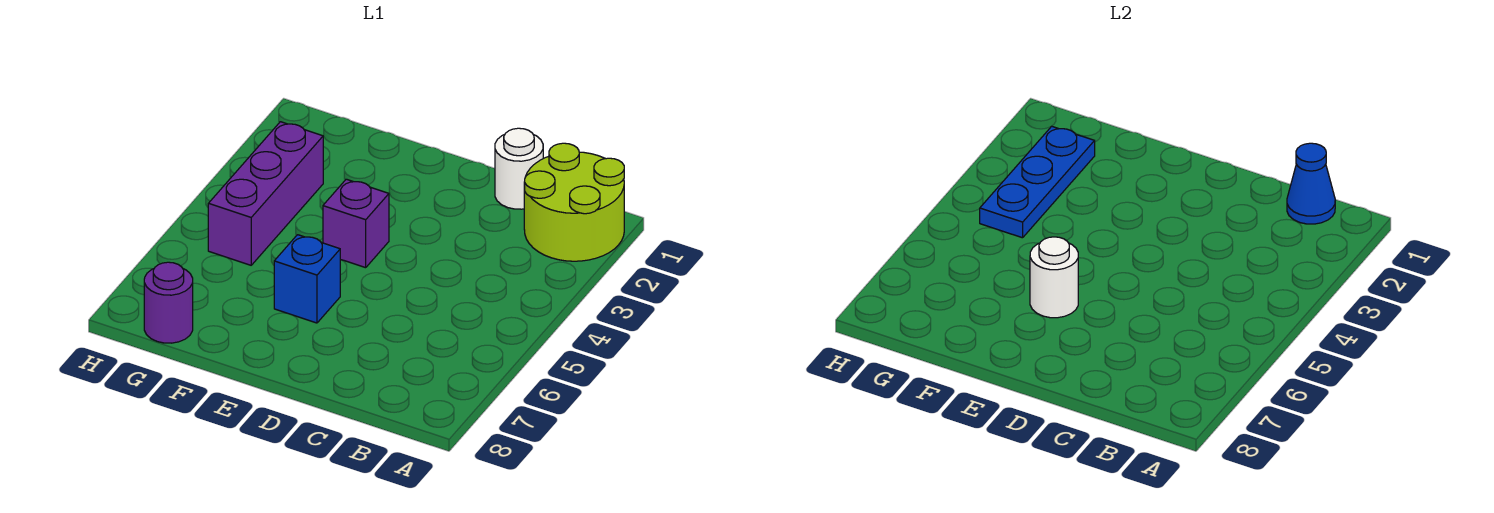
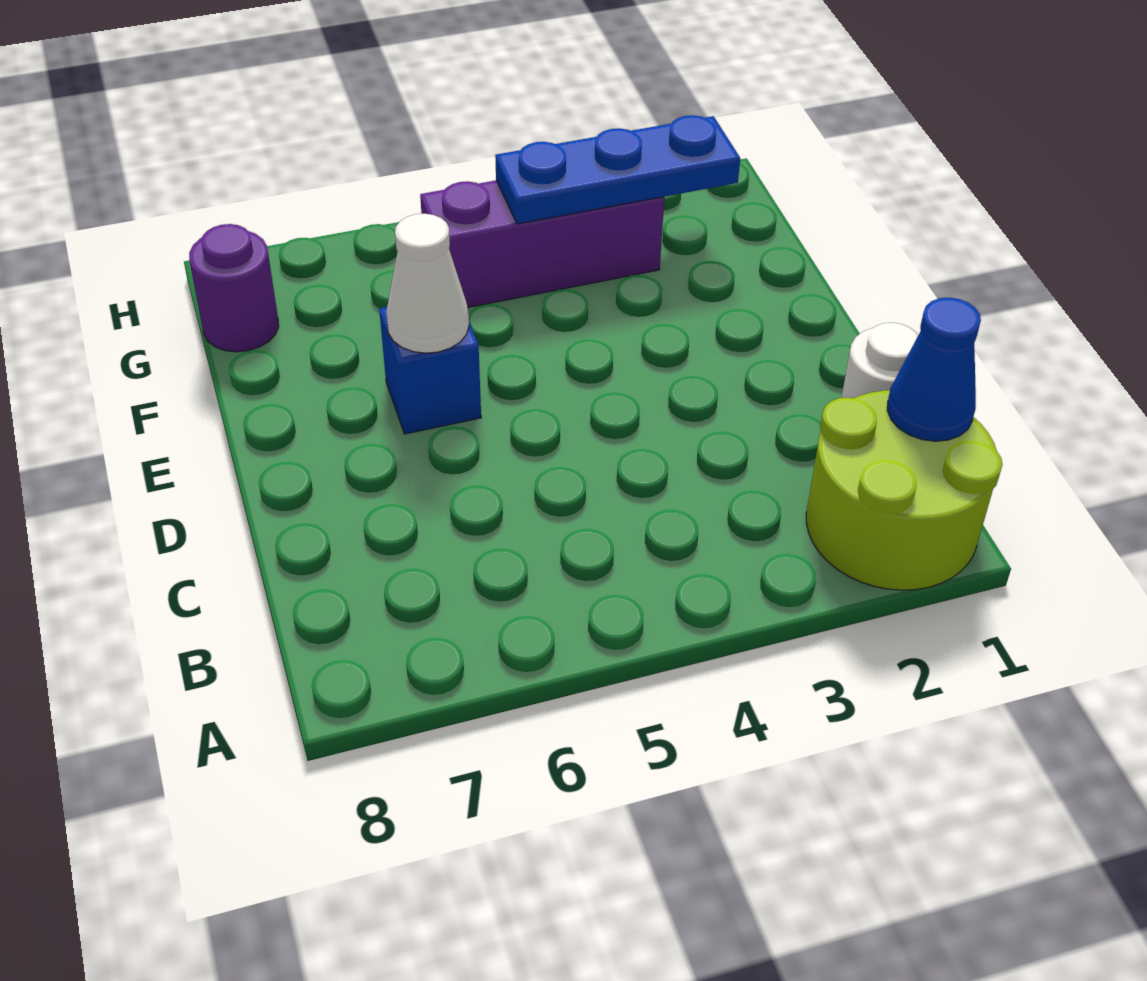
purple 1x1 brick [323,179,389,268] -> none
white 1x1 round brick [1030,237,1078,318] -> white 1x1 cone [386,214,469,353]

